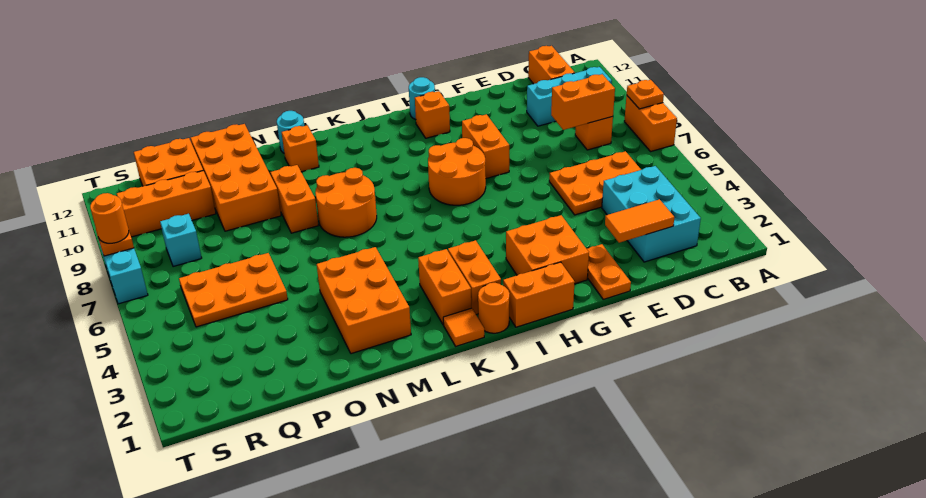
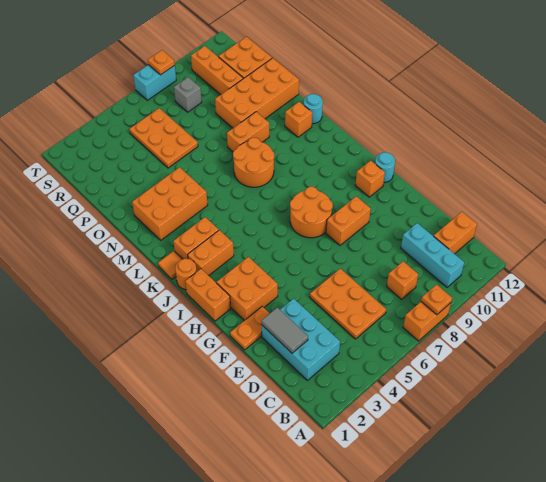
cyan 2x3 brick [602,166,701,262] -> cyan 2x3 brick turned to [262,299,340,380]
orange 1x2 brick [551,74,615,130] -> none
orange 1x2 tile [605,199,675,243] -> grey 1x2 tile [262,308,308,353]
cyan 1x1 brick [160,214,202,267] -> grey 1x1 brick [174,77,202,112]
orange 1x1 round brick [90,193,129,243] -> none

